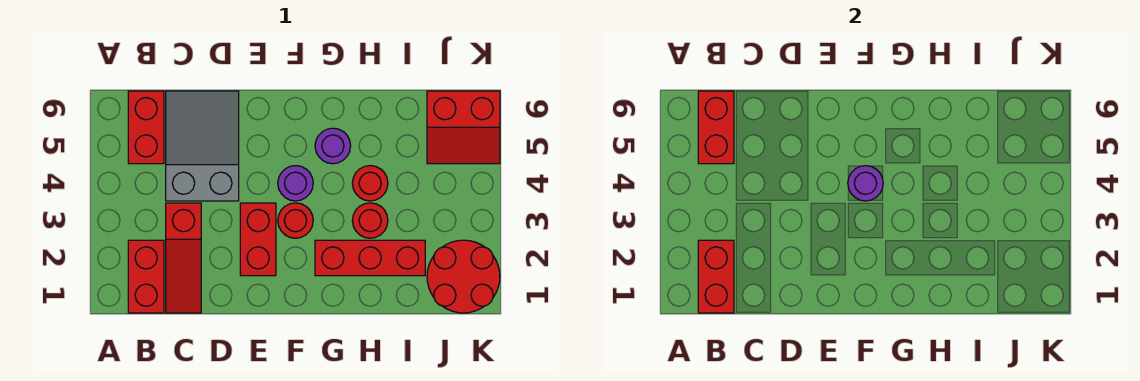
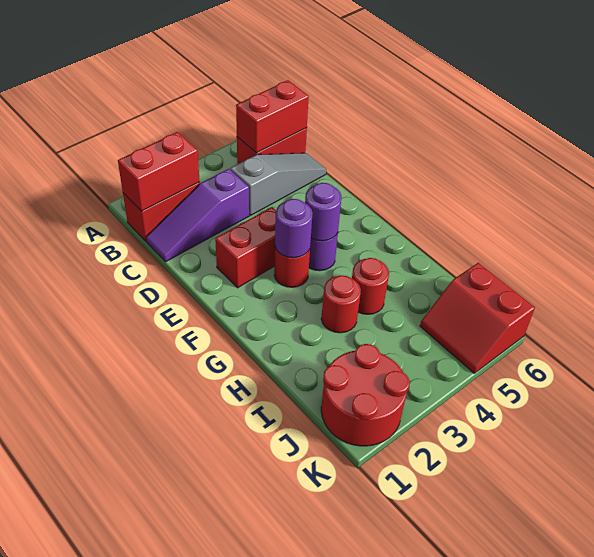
red 1x3 slope [166,203,201,313] -> purple 1x3 slope [146,169,249,262]
grey 2x3 slope [166,91,239,201] -> grey 1x3 slope [230,153,326,215]
red 1x3 brick [315,240,425,276] -> none
purple 1x1 round brick [315,128,351,164] -> purple 1x1 round brick moved to [275,199,313,258]

